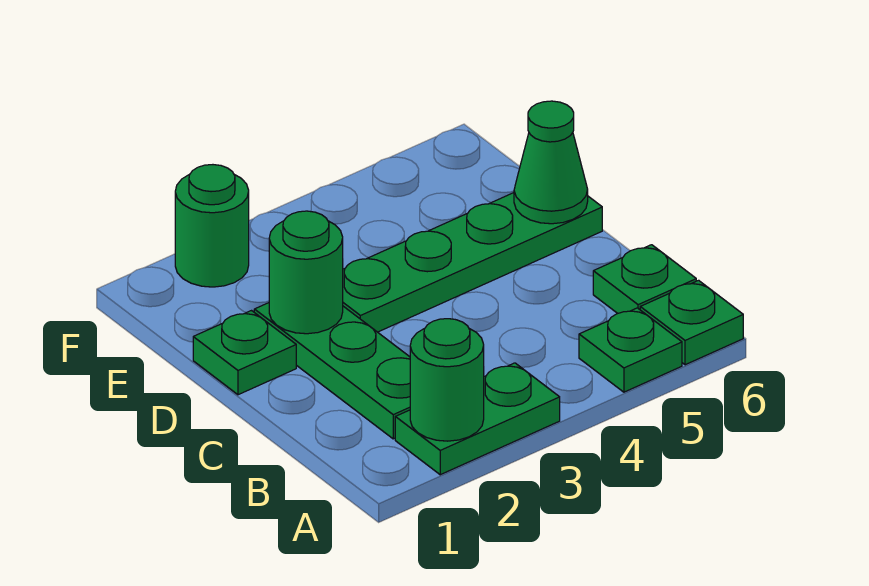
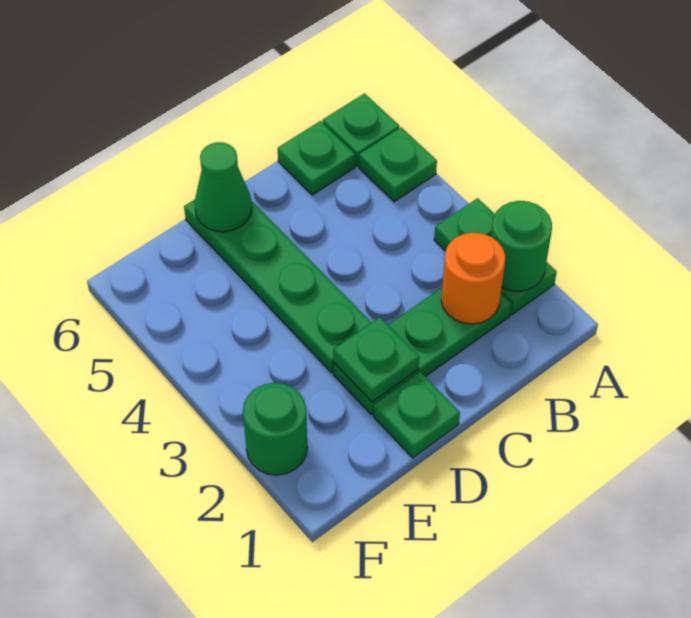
none -> orange 1x1 round brick [441,233,505,324]
green 1x1 round brick [269,211,343,334] -> green 1x1 plate [333,317,419,402]

